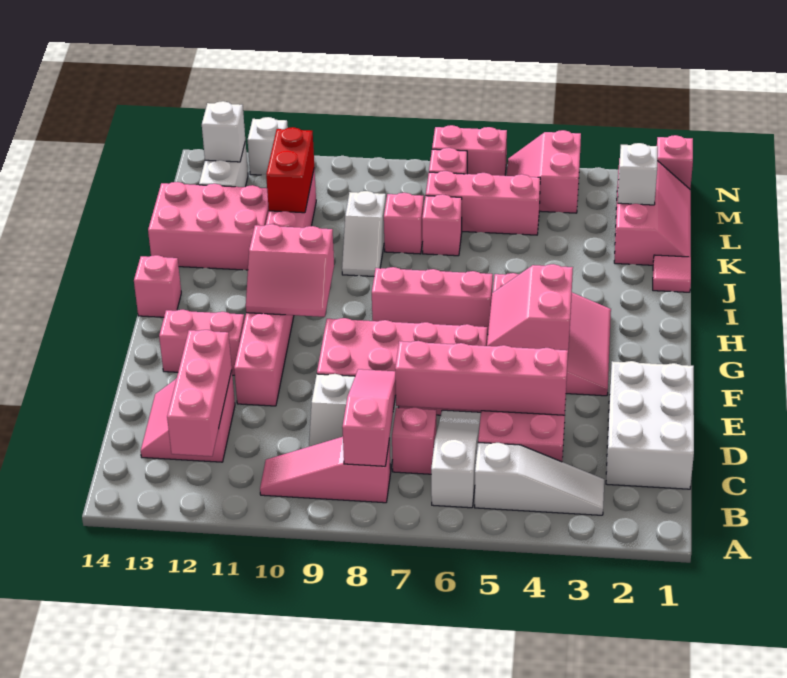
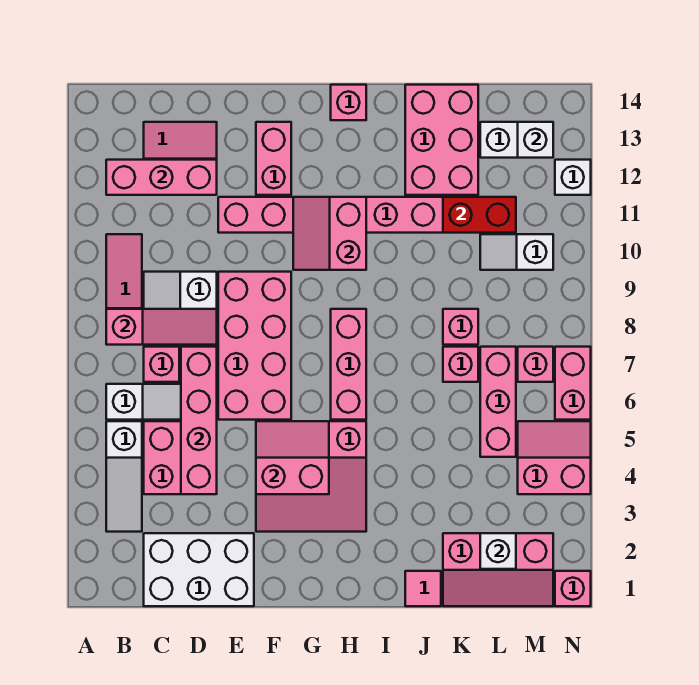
white 1x2 slope [342,191,386,276] -> white 1x2 slope moved to [480,234,553,270]

